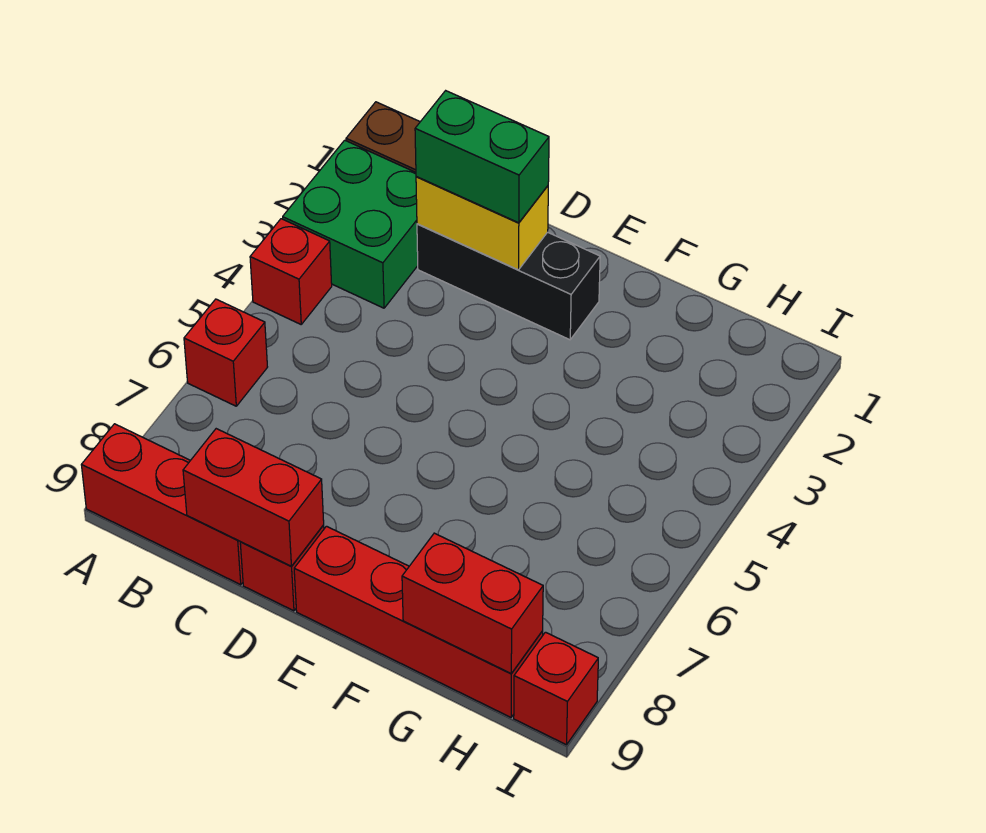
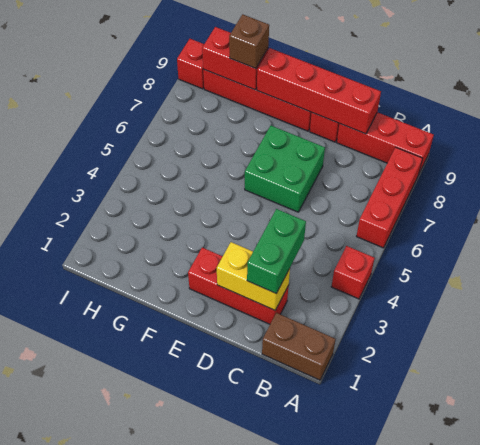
green 2x2 brick [283,140,418,308] -> green 2x2 brick moved to [245,126,325,212]
red 1x1 brick [184,299,267,406] -> red 1x3 brick [356,147,423,248]
black 1x3 brick [417,224,600,340] -> red 1x3 brick [188,247,289,324]
green 1x2 brick [415,91,549,223] -> green 1x2 brick turned to [247,209,306,293]
red 1x2 brick [183,429,324,566] -> red 1x4 brick [257,48,381,134]
none -> brown 1x1 brick [229,14,269,69]

